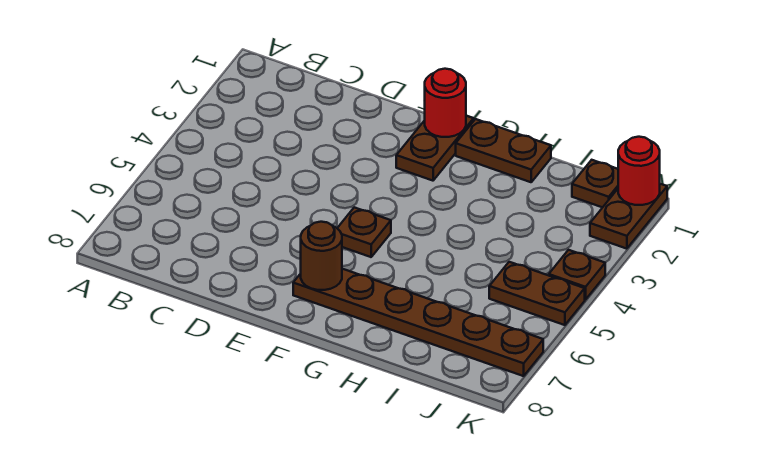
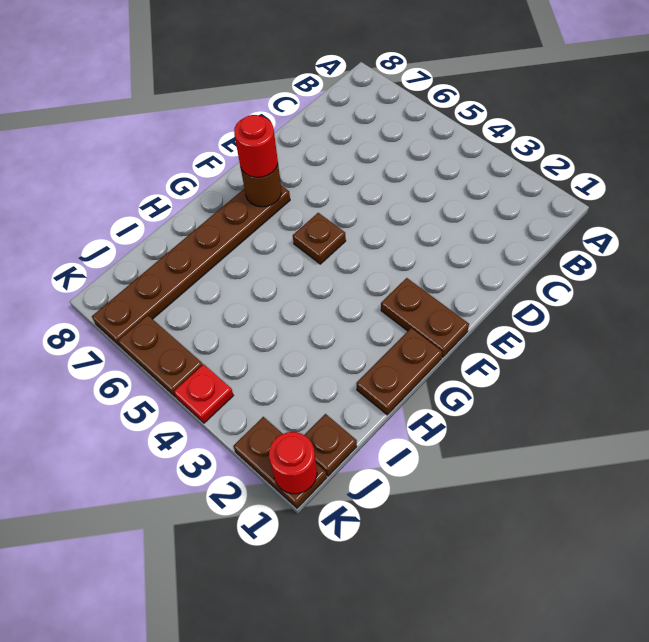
red 1x1 round brick [425,69,466,137] -> red 1x1 round brick moved to [234,115,278,177]
brown 1x2 plate [489,262,585,325] -> brown 1x2 plate turned to [118,315,203,397]
brown 1x1 plate [549,250,605,300] -> red 1x1 plate [174,364,233,423]

